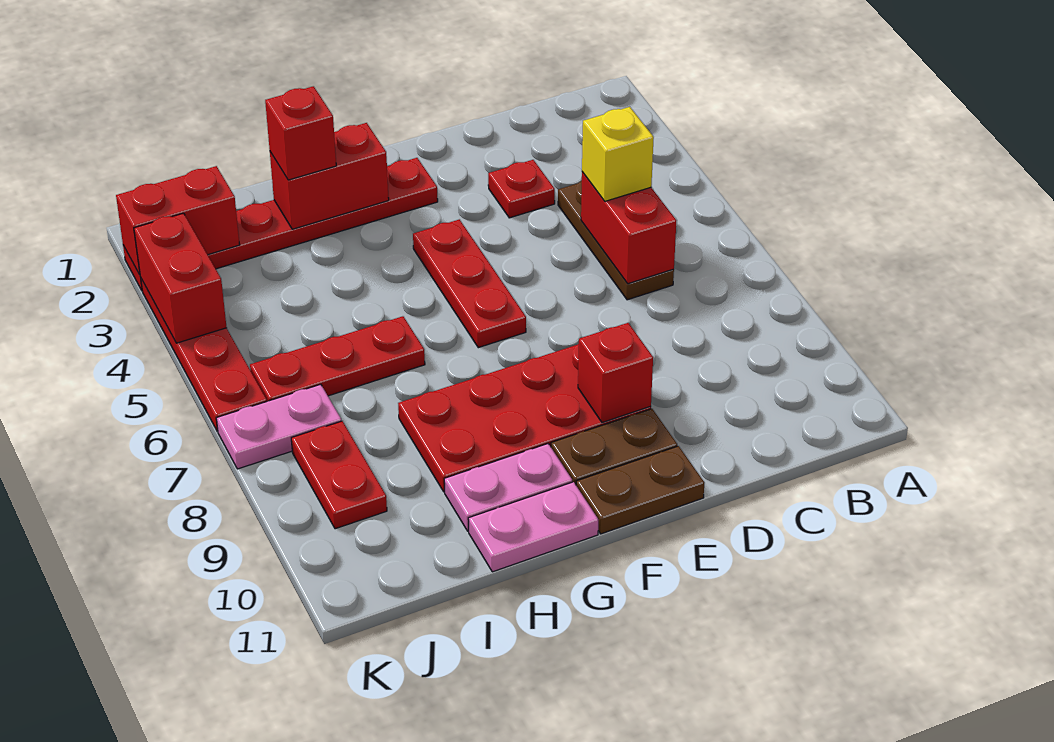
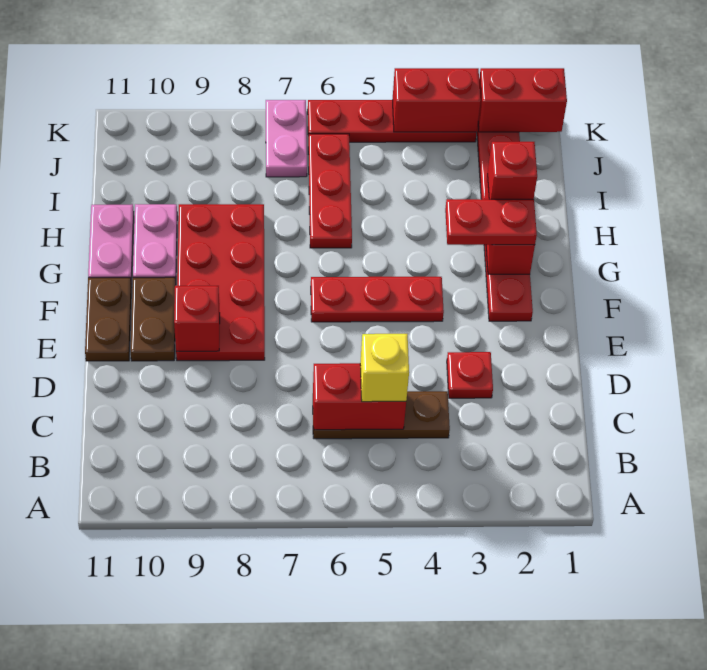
red 1x2 brick [116,166,240,275] -> red 1x2 brick turned to [478,68,567,132]
red 1x2 plate [291,421,387,529] -> red 1x2 plate moved to [445,199,537,245]

